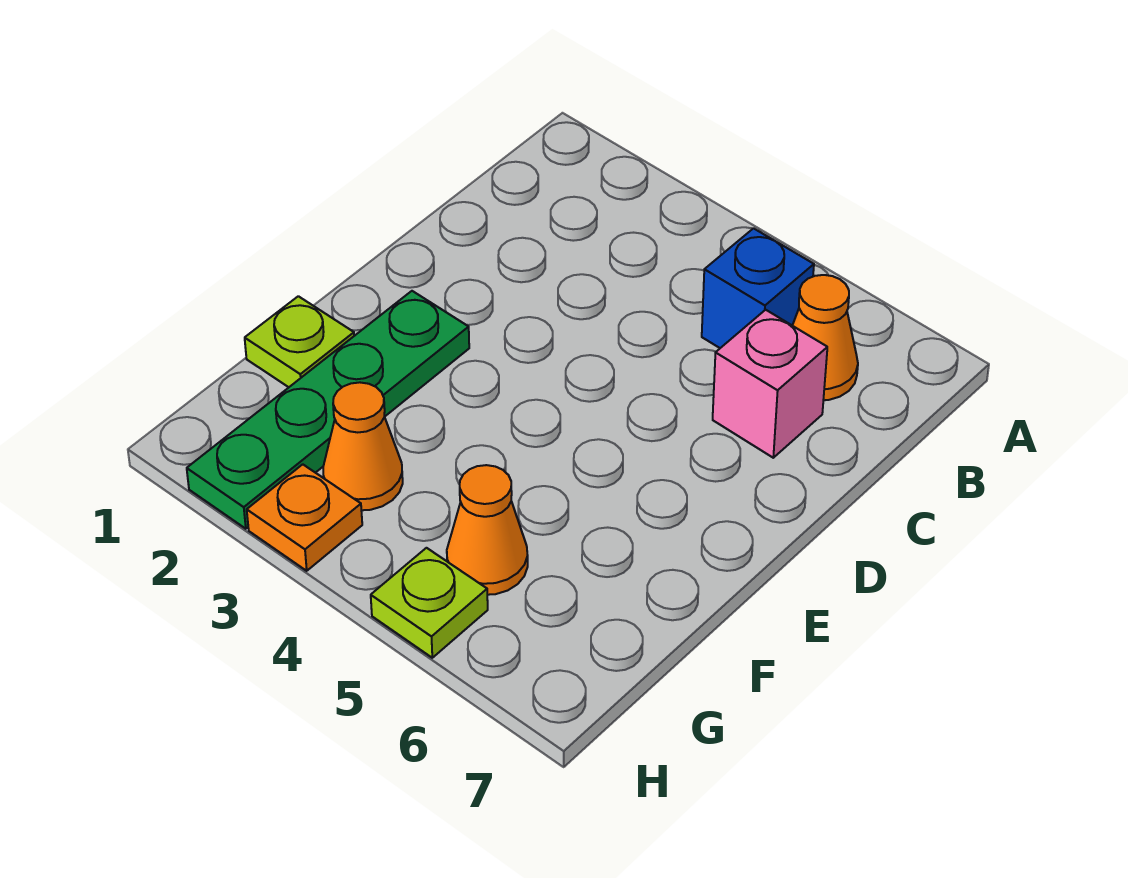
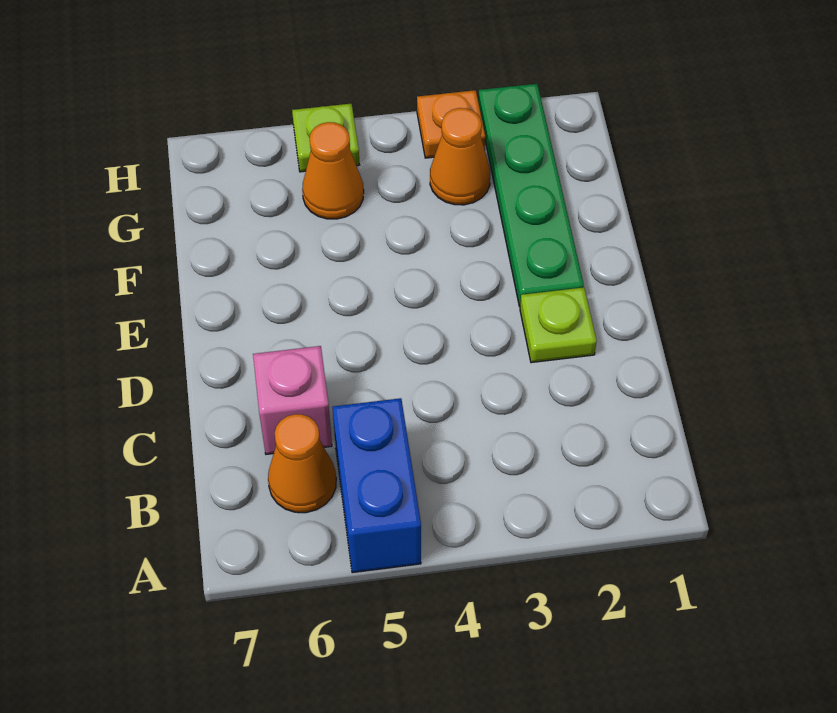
blue 1x1 brick [702,228,814,348] -> blue 1x2 brick [332,398,421,573]
lime 1x1 plate [245,296,354,387] -> lime 1x1 plate moved to [520,287,597,363]

